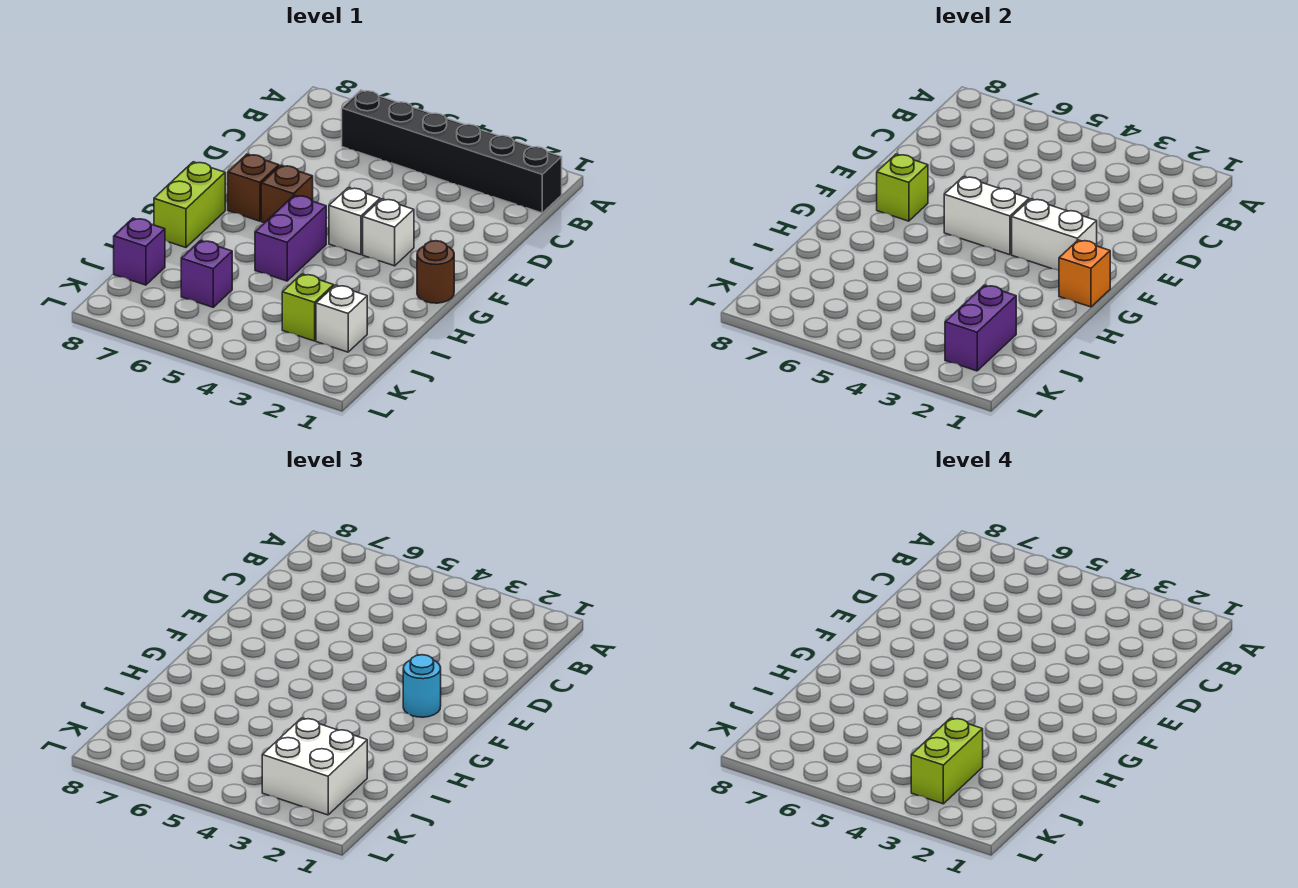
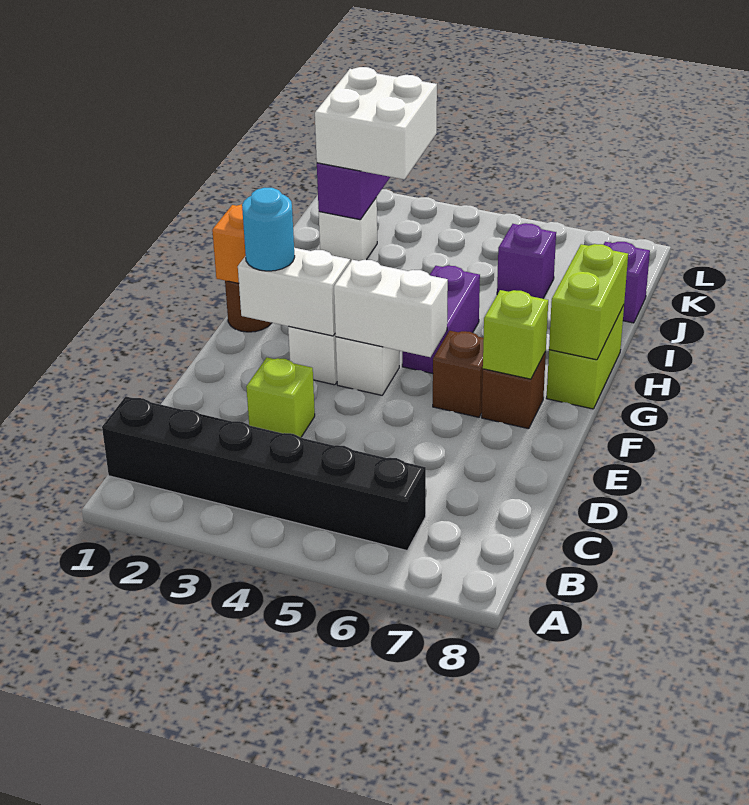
lime 1x1 brick [282,274,334,341] -> lime 1x1 brick moved to [246,357,315,438]
lime 1x2 brick [911,718,983,804] -> lime 1x2 brick moved to [549,244,628,360]

